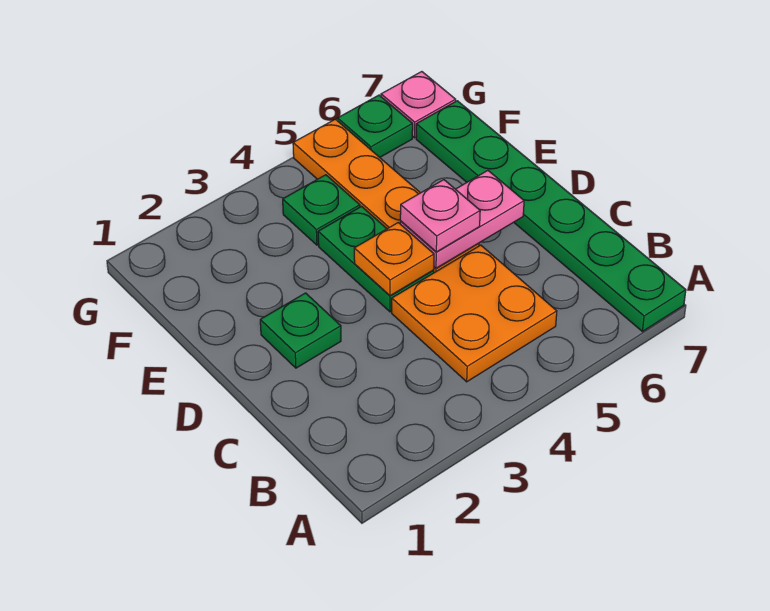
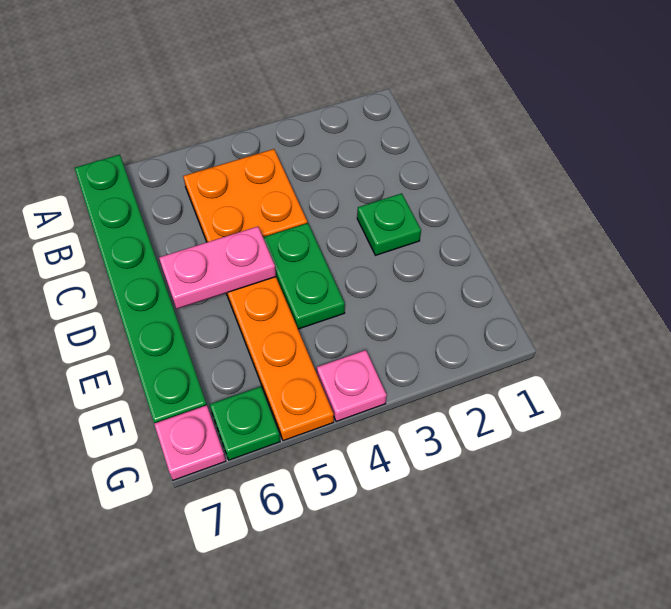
orange 1x1 plate [354,223,434,296] -> none
pink 1x1 plate [400,180,480,252] -> pink 1x1 plate moved to [317,350,387,422]
green 1x1 plate [283,175,360,245] -> none

